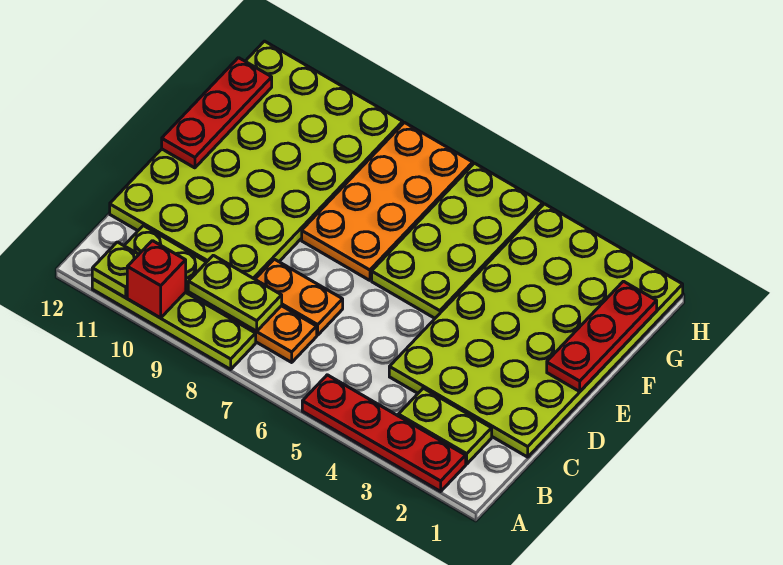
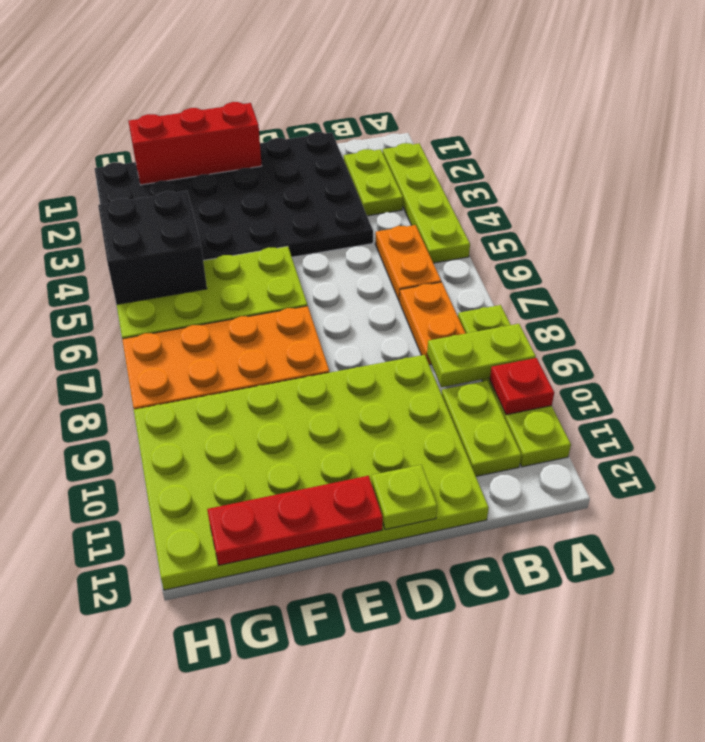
red 1x4 plate [302,375,466,491] -> lime 1x4 plate [383,143,470,263]
red 1x1 brick [127,241,186,318] -> red 1x1 plate [490,358,554,415]
lime 1x1 plate [92,242,139,298] -> lime 1x1 plate moved to [371,465,437,530]
lime 1x2 plate [188,255,282,331] -> lime 1x2 plate turned to [427,324,536,387]
lime 4x6 plate [389,204,683,457] -> black 4x6 plate [95,132,373,260]
orange 1x2 plate [255,259,343,335] -> orange 1x2 plate moved to [375,225,441,301]
red 1x3 plate [547,281,657,391] -> red 1x3 brick [128,102,262,185]
none -> black 2x2 brick [98,191,207,304]

